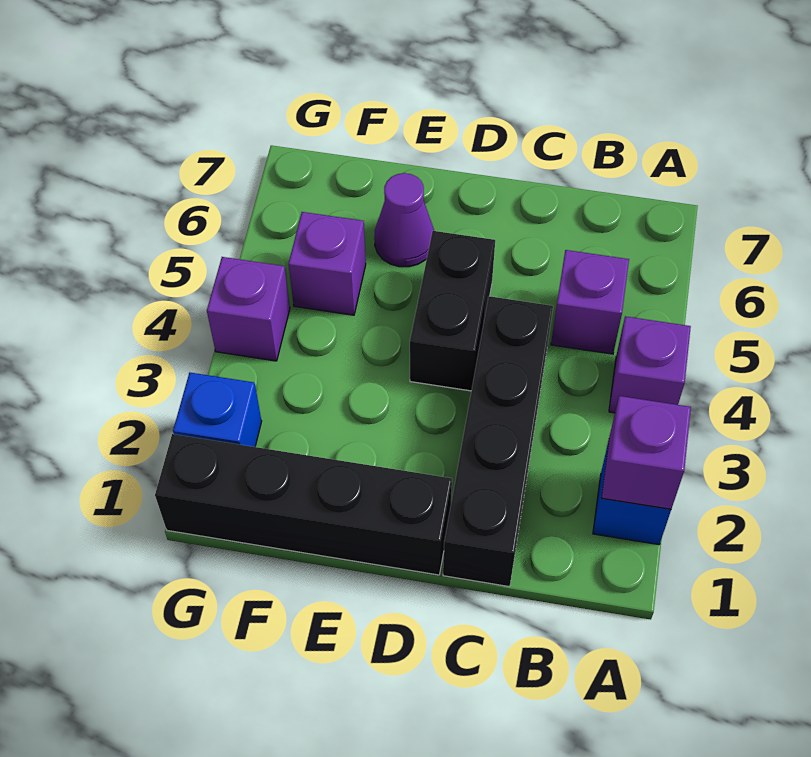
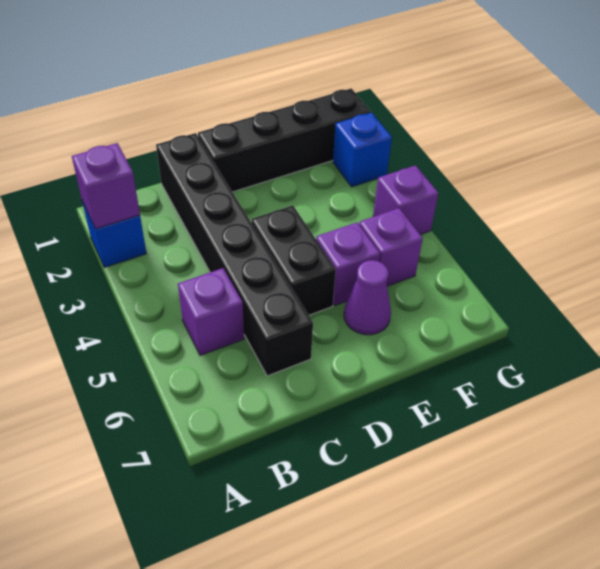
purple 1x1 brick [609,316,691,413] -> purple 1x1 brick moved to [316,222,380,306]
black 1x4 brick [443,296,553,587] -> black 1x6 brick [156,133,313,376]

